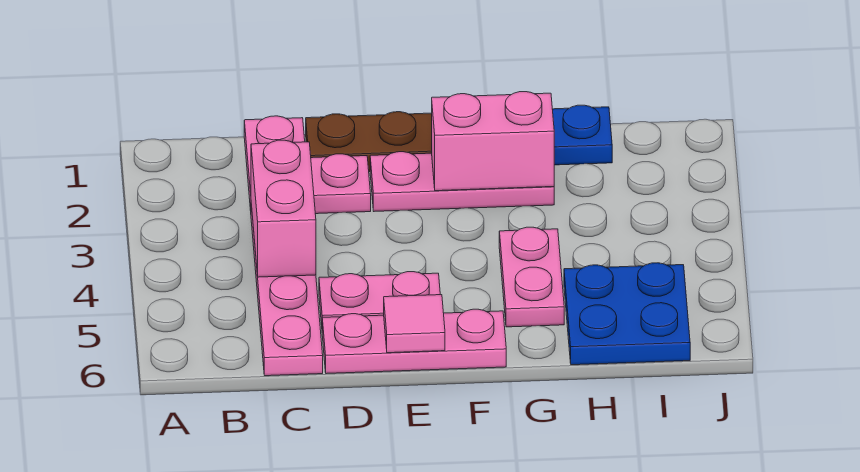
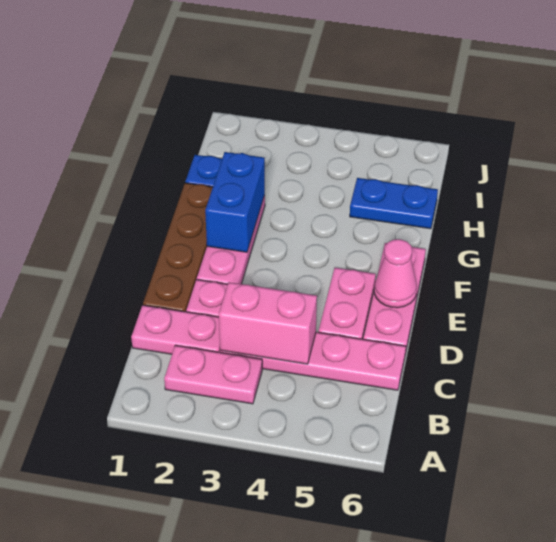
pink 1x1 tile [384,295,445,353] -> pink 1x1 cone [374,239,417,308]
pink 1x2 brick [432,92,554,191] -> blue 1x2 brick [205,152,265,252]
pink 1x2 plate [499,227,564,327] -> pink 1x2 plate moved to [164,345,262,404]
blue 2x2 plate [564,263,690,365] -> blue 1x2 plate [350,178,438,229]

